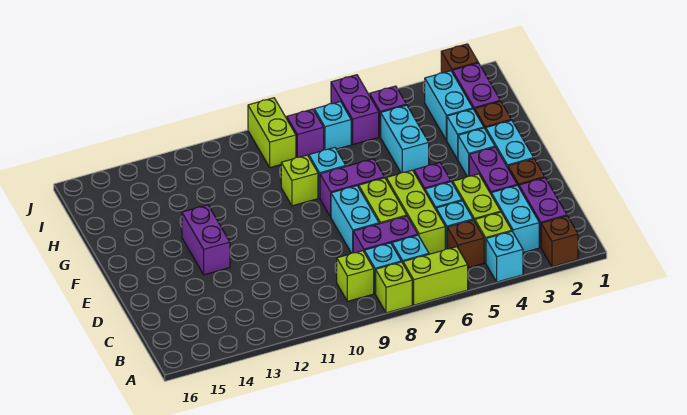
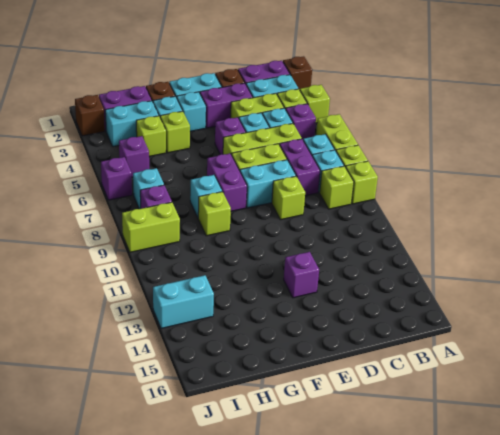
cyan 1x1 brick [486,231,523,282] -> lime 1x1 brick [300,85,330,123]
none -> lime 1x1 brick [346,161,378,204]
brown 1x1 brick [447,220,484,268] -> purple 1x1 brick [286,104,316,139]
none -> lime 1x1 brick [272,176,305,220]
purple 1x2 brick [182,205,230,275] -> purple 1x1 brick [284,252,319,298]
none -> lime 1x1 brick [160,111,190,153]
cyan 1x2 brick [381,105,429,173] -> cyan 1x2 brick moved to [153,275,214,329]
none -> lime 1x1 brick [136,116,166,156]
purple 1x2 brick [331,75,379,144] -> purple 1x1 brick [101,157,132,200]

